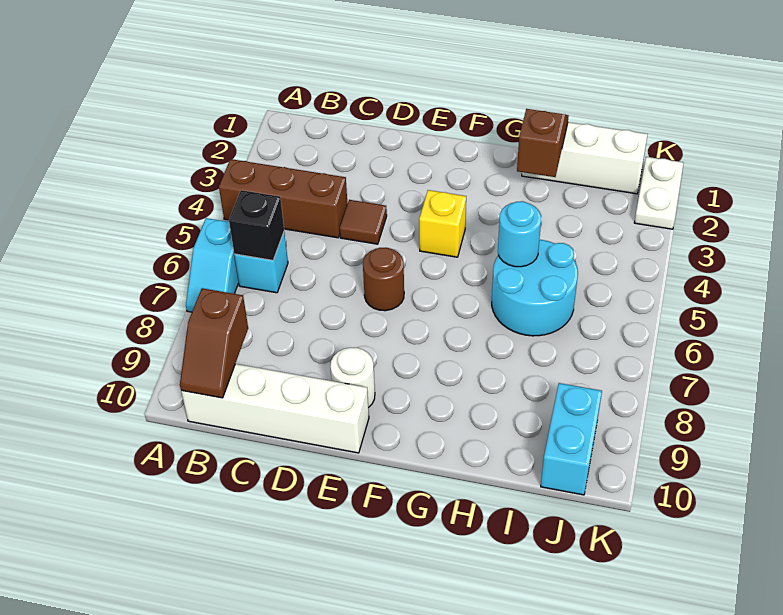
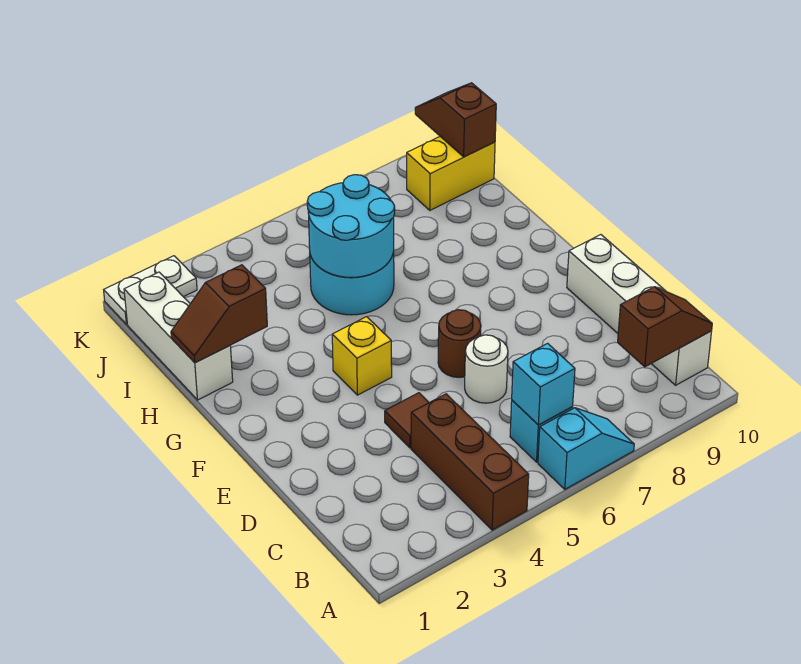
black 1x1 brick [229,190,284,260] -> cyan 1x1 brick [512,343,575,425]
white 1x1 round brick [330,348,375,408] -> white 1x1 round brick moved to [465,335,508,403]
cyan 1x1 round brick [498,201,541,267] -> cyan 2x2 round brick [307,175,395,278]
cyan 1x2 brick [541,383,602,495] -> yellow 1x2 brick [407,137,495,210]
none -> brown 1x2 slope [415,83,496,157]

